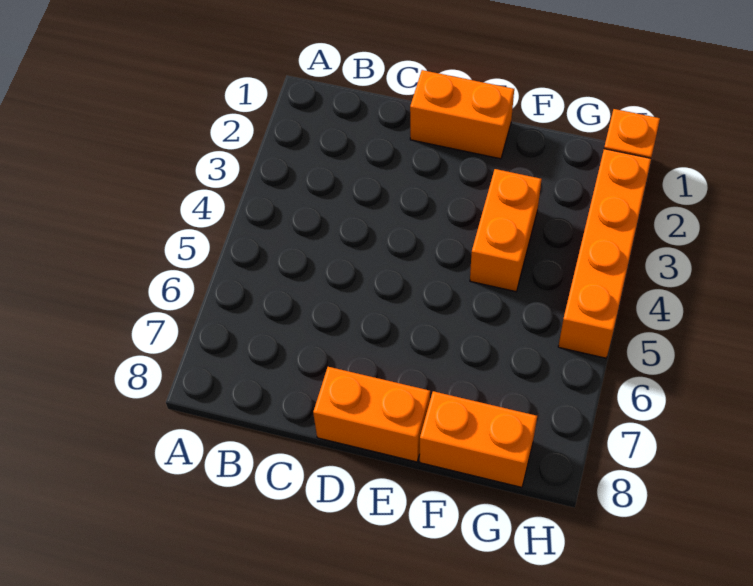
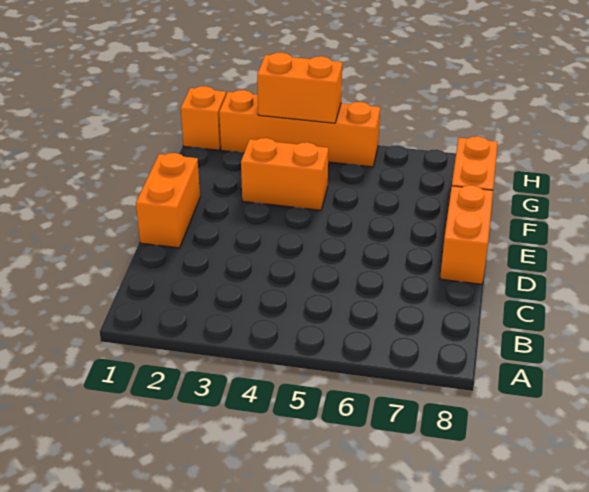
none -> orange 1x2 brick [257,53,342,123]

